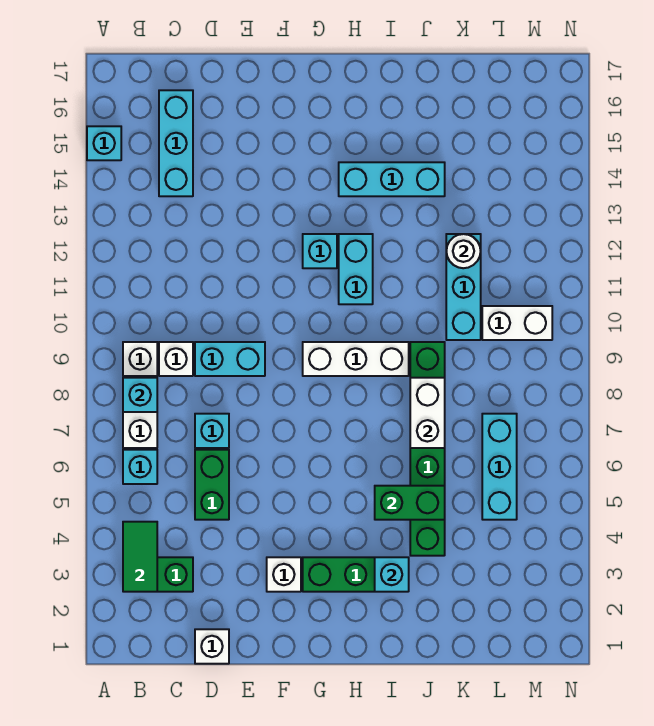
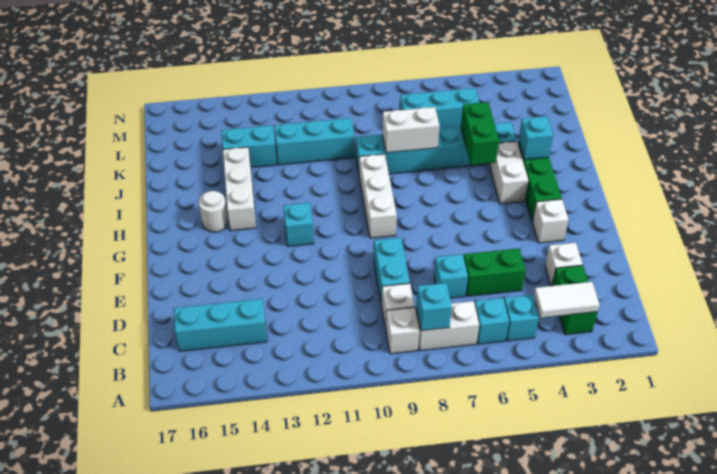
cyan 1x1 brick [87,126,121,160] -> cyan 1x1 brick moved to [504,295,539,341]
green 1x2 tile [123,522,157,592] -> white 1x2 tile [534,282,600,318]
white 1x1 brick [195,629,229,664] -> white 1x1 brick moved to [545,243,583,286]
cyan 1x2 brick [339,234,373,304] -> cyan 1x2 brick moved to [221,125,277,167]
cyan 1x3 brick [339,162,445,196] -> white 1x3 brick [223,147,256,231]
green 1x6 brick [410,342,445,556] -> cyan 1x6 brick [356,122,517,174]
white 1x1 round brick [446,234,481,268] -> white 1x1 round brick moved to [199,191,228,232]
white 1x2 brick [482,306,552,340] -> white 1x2 brick moved to [489,141,528,204]

